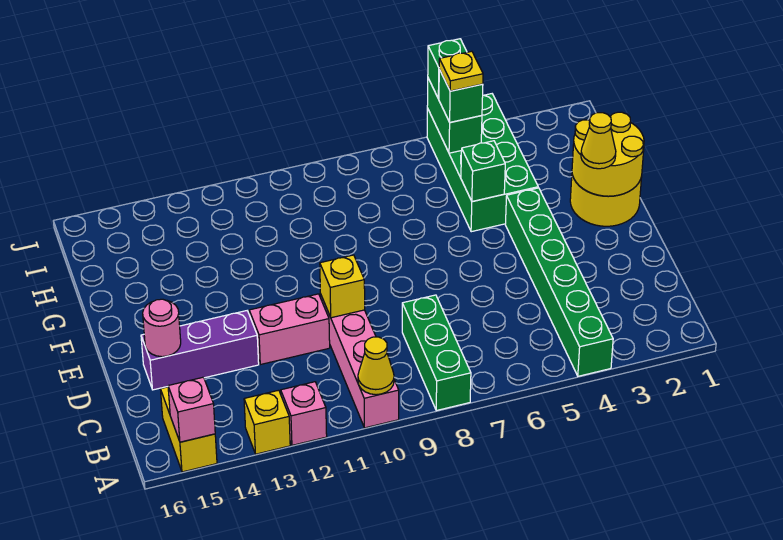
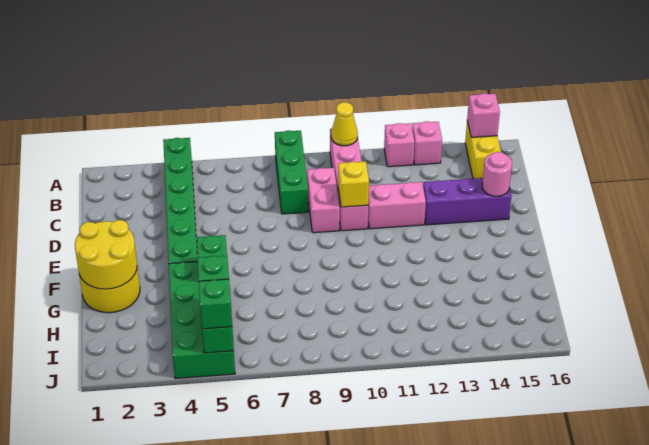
yellow 1x1 brick [244,390,290,454] -> pink 1x1 brick [412,121,442,165]
none -> pink 1x2 brick [307,168,340,233]
yellow 1x1 cone [581,113,616,169] -> none
yellow 1x1 plate [439,51,483,91] -> none

